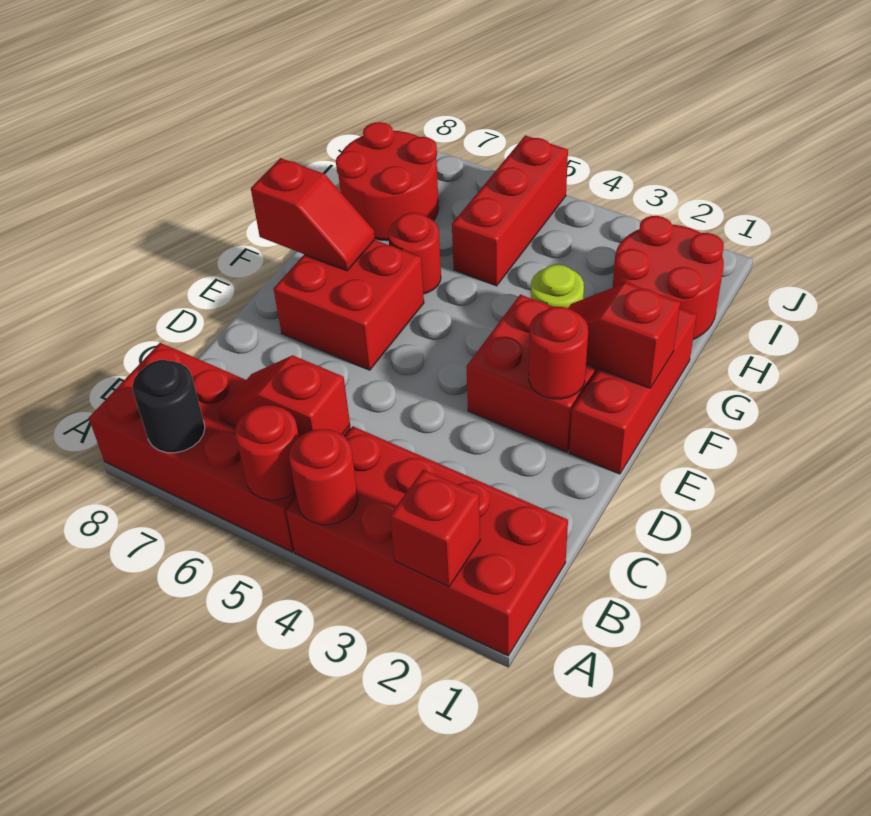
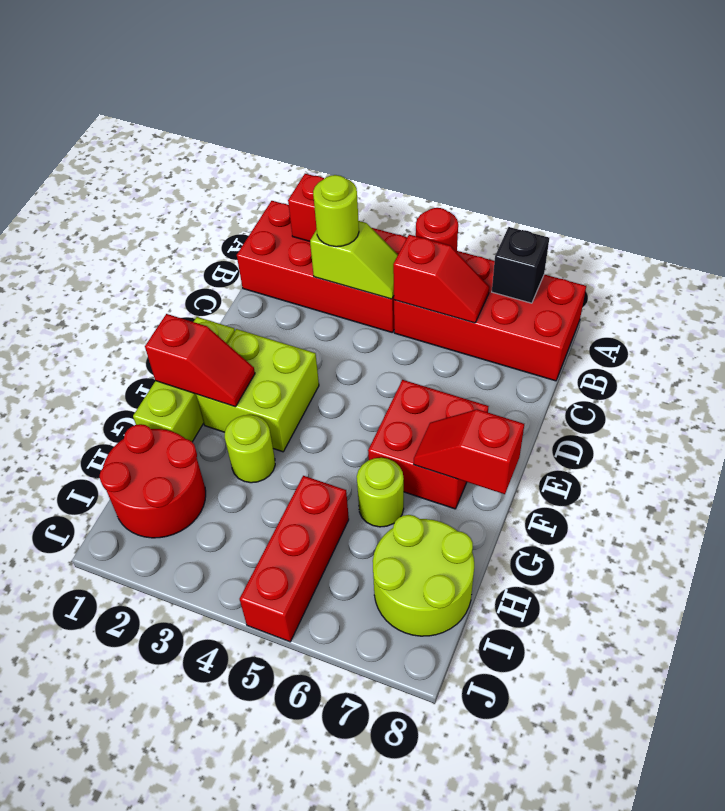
red 1x1 round brick [289,429,358,525] -> none
black 1x1 round brick [132,360,205,453] -> black 1x1 brick [492,227,549,303]
none -> lime 1x2 slope [310,221,398,299]
none -> lime 1x1 round brick [313,175,359,247]
red 1x3 brick [569,309,697,474] -> lime 1x3 brick [133,317,235,442]
red 2x2 brick [467,294,599,452] -> lime 2x2 brick [196,329,319,452]
red 1x1 round brick [529,307,588,399] -> none
red 1x1 round brick [388,213,441,294] -> lime 1x1 round brick [357,458,404,527]
red 2x2 round brick [336,122,439,241] -> lime 2x2 round brick [373,515,474,636]

